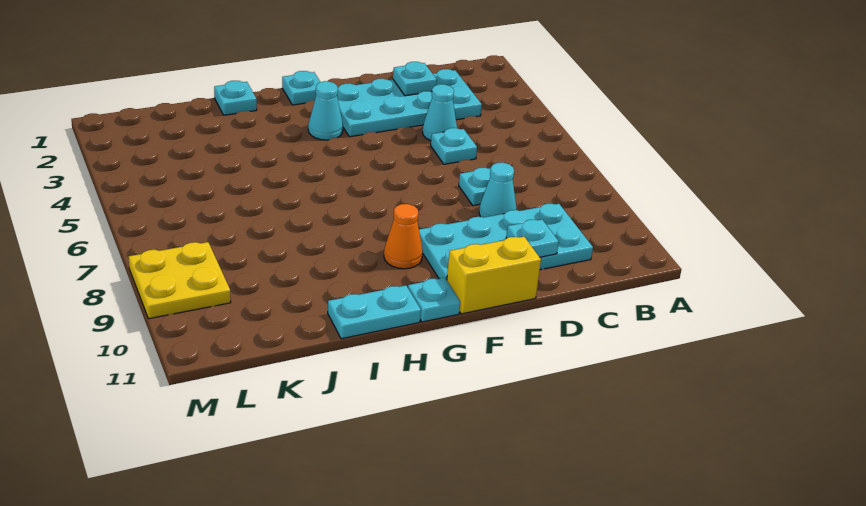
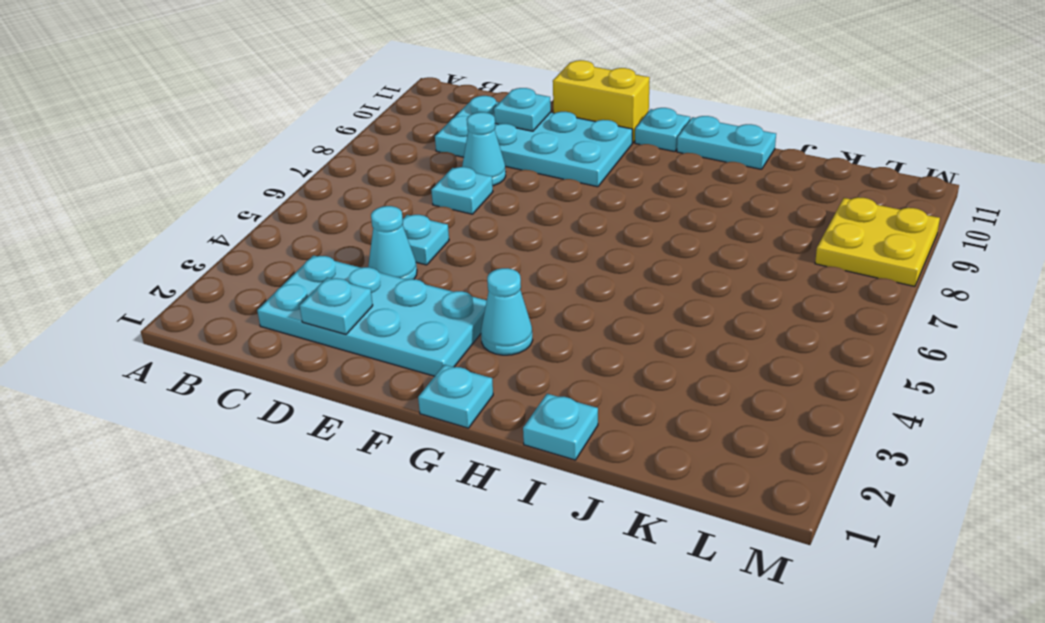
orange 1x1 cone [384,204,423,269] -> none

